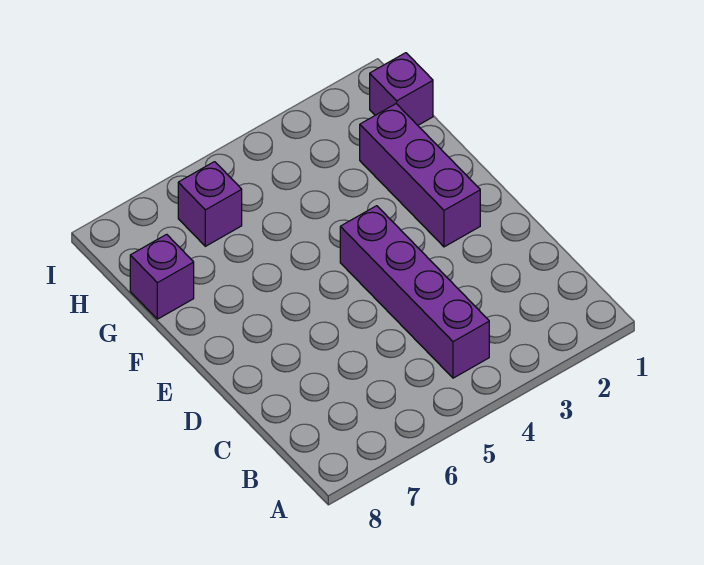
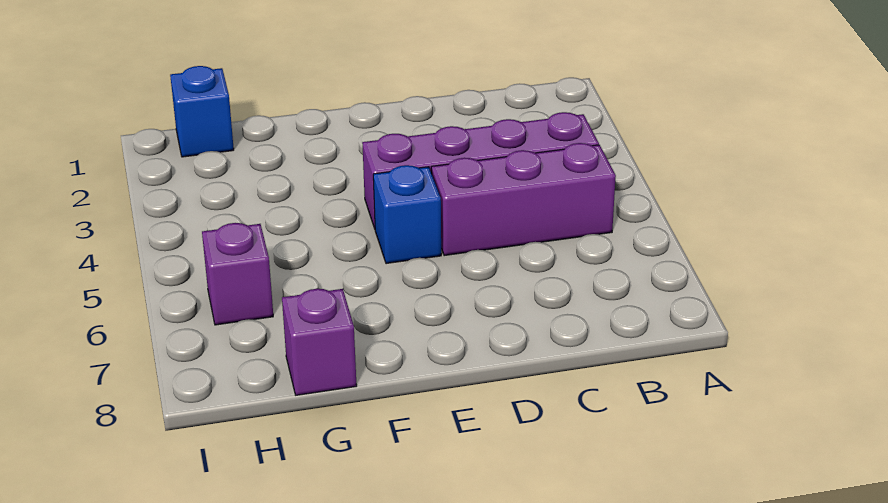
purple 1x3 brick [360,104,480,247] -> purple 1x3 brick moved to [431,143,616,256]
none -> blue 1x1 brick [373,165,441,264]
purple 1x1 brick [370,53,433,125] -> blue 1x1 brick [170,66,234,157]

